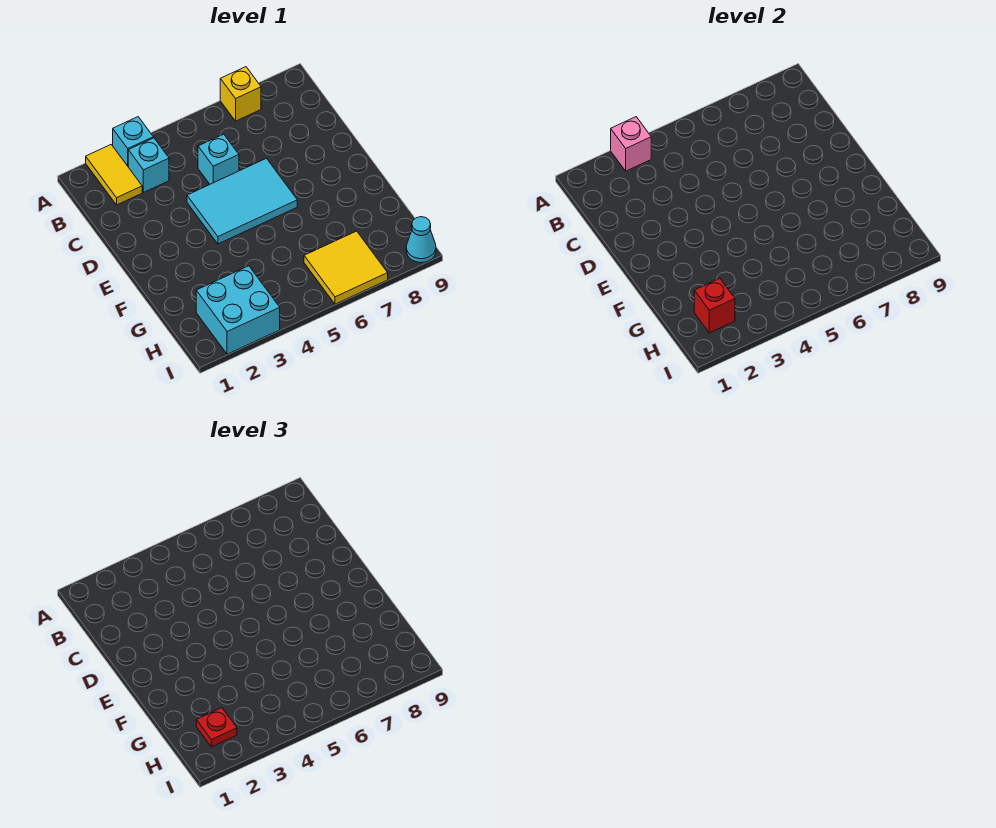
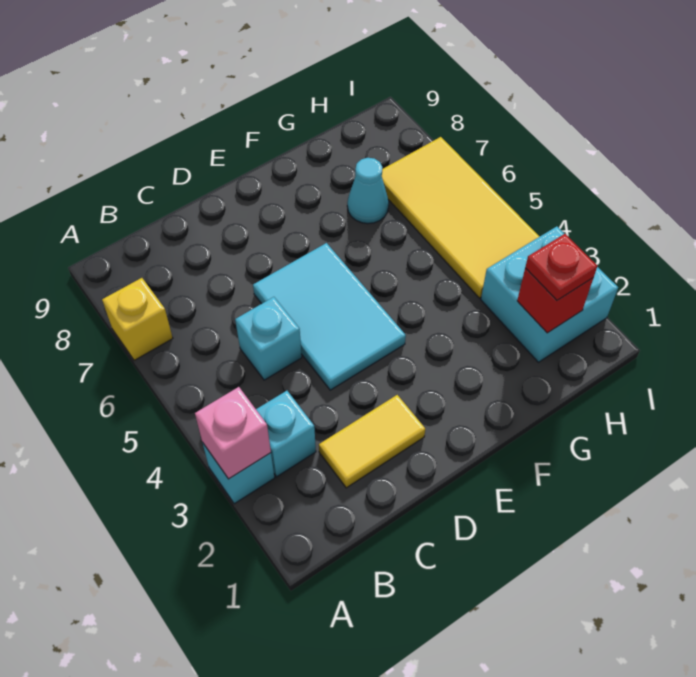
yellow 1x2 tile [86,145,142,205] -> yellow 1x2 tile moved to [319,395,425,488]
yellow 2x2 tile [304,231,388,304] -> yellow 2x4 tile [382,137,540,298]
cyan 1x1 cone [406,217,436,263] -> cyan 1x1 cone moved to [347,158,389,224]

